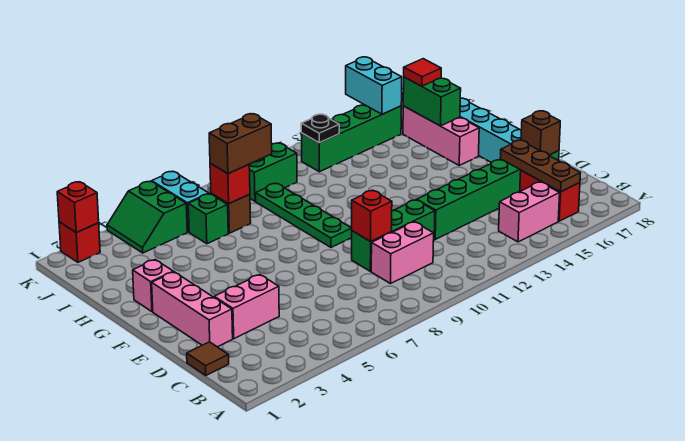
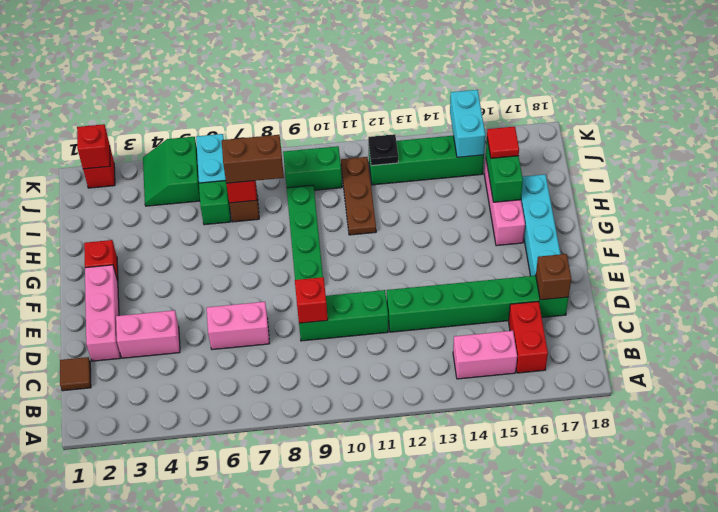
brown 1x3 plate [500,140,580,192] -> brown 1x3 plate moved to [341,157,376,235]
pink 1x2 brick [371,222,434,284] -> pink 1x2 brick moved to [207,302,270,350]
pink 1x1 brick [133,260,173,312] -> red 1x1 brick [84,240,118,281]

